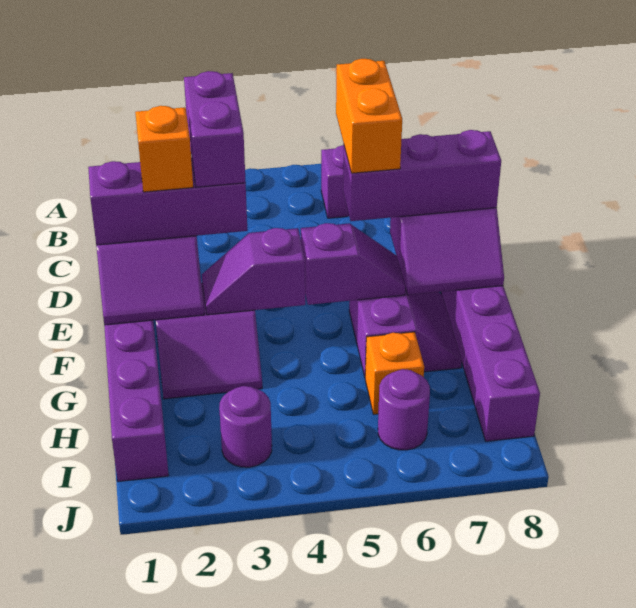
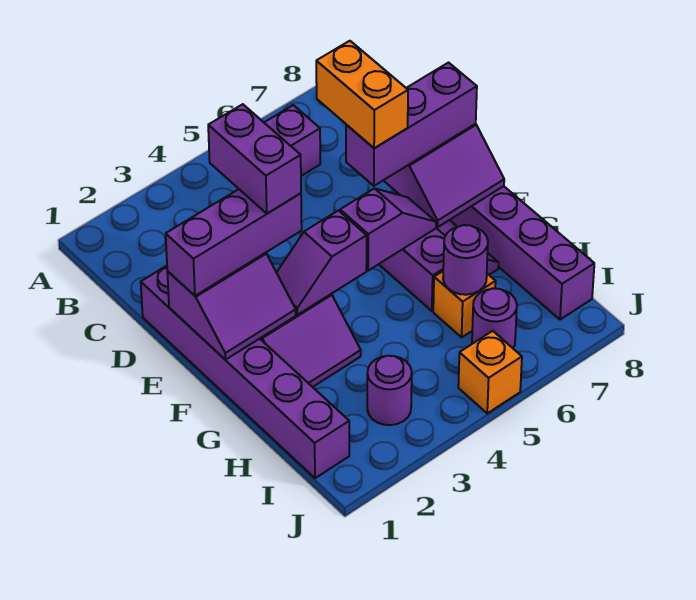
orange 1x1 brick [135,106,193,192] -> orange 1x1 brick moved to [458,331,522,413]
none -> purple 1x1 round brick [443,225,488,295]

